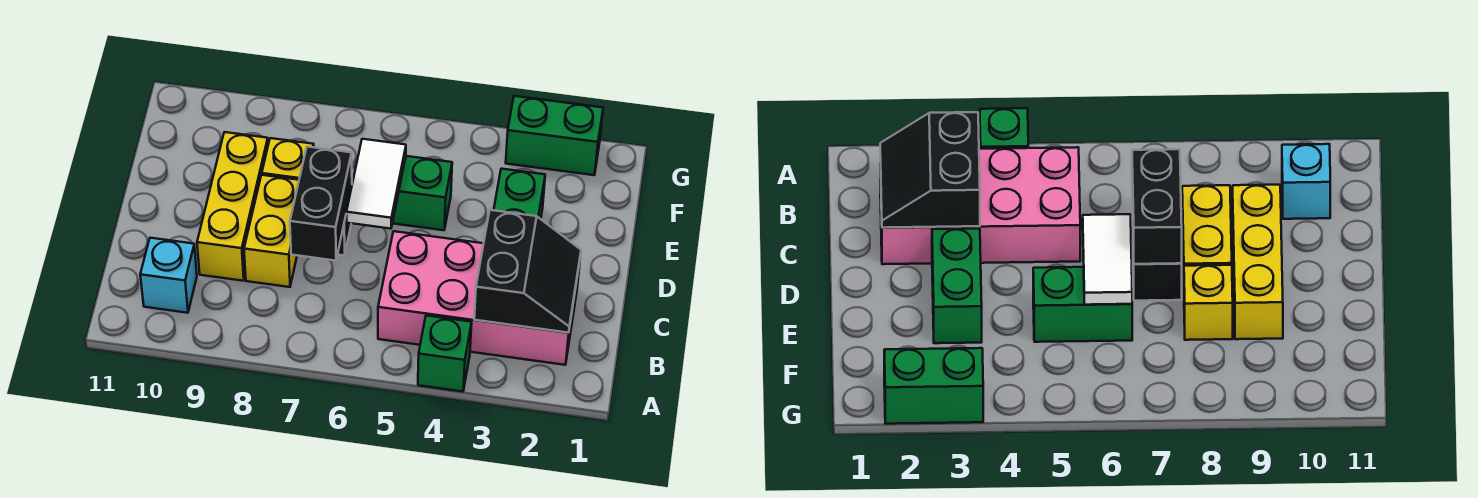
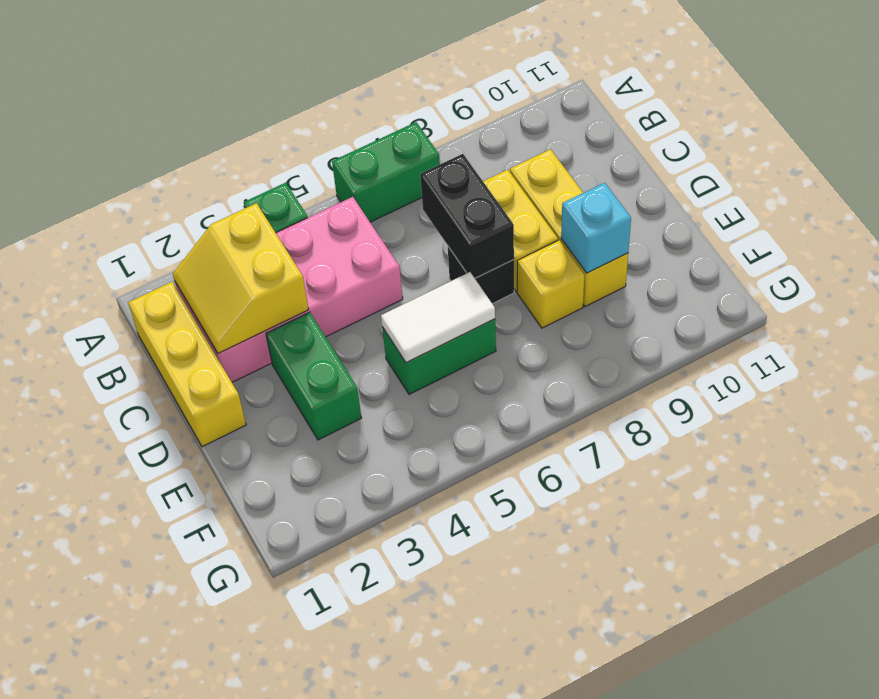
none -> yellow 1x3 brick [128,282,246,447]
black 2x2 slope [474,210,581,333] -> yellow 2x2 slope [173,203,309,354]
cyan 1x1 brick [140,238,197,313] -> cyan 1x1 brick moved to [561,183,631,273]
white 1x2 tile [346,139,406,229] -> white 1x2 tile turned to [381,272,495,363]
green 1x2 brick [506,96,603,175] -> green 1x2 brick moved to [332,122,440,222]

